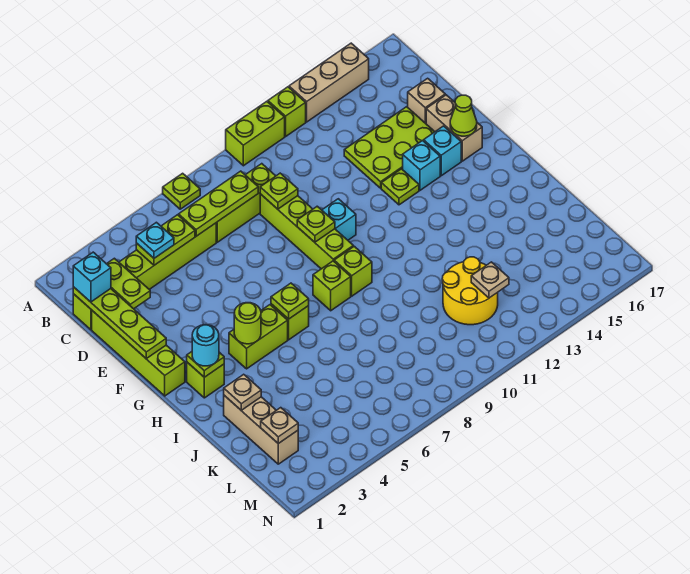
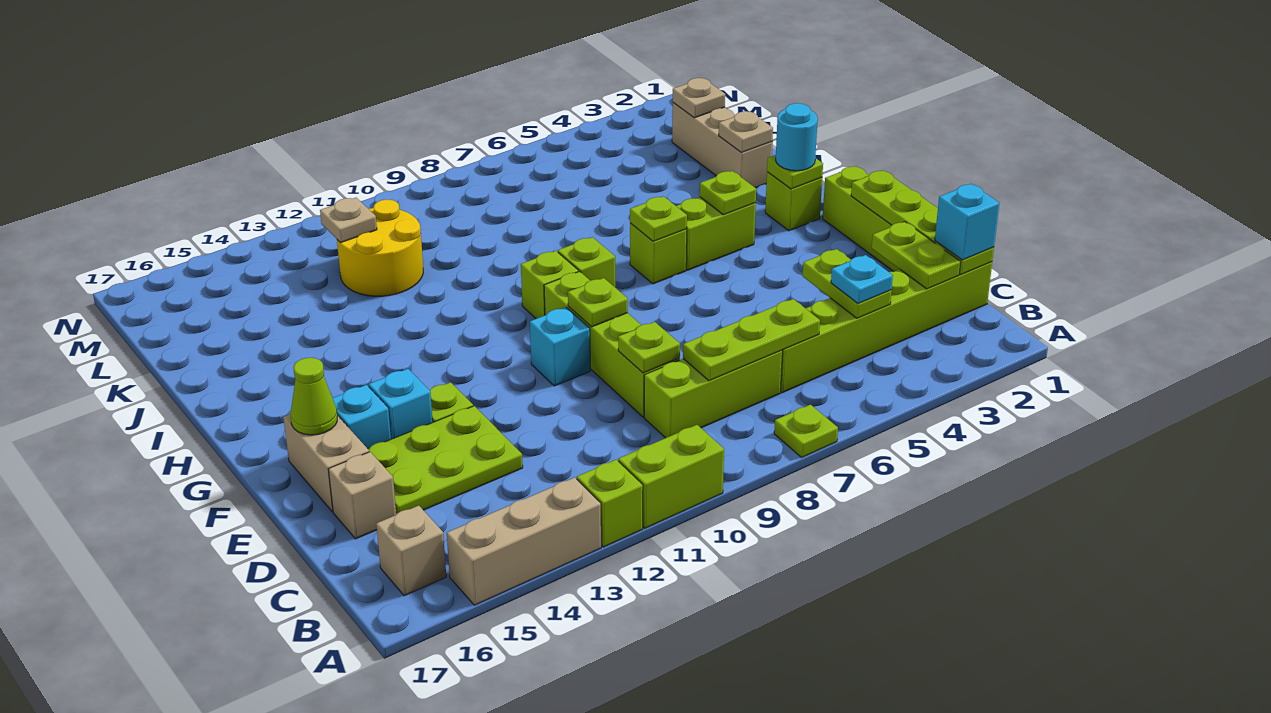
none -> tan 1x1 brick [376,506,446,596]
lime 1x2 plate [136,215,195,265] -> lime 1x2 plate turned to [803,249,892,318]
lime 1x1 round brick [234,303,261,344] -> lime 1x1 plate [700,171,756,215]

